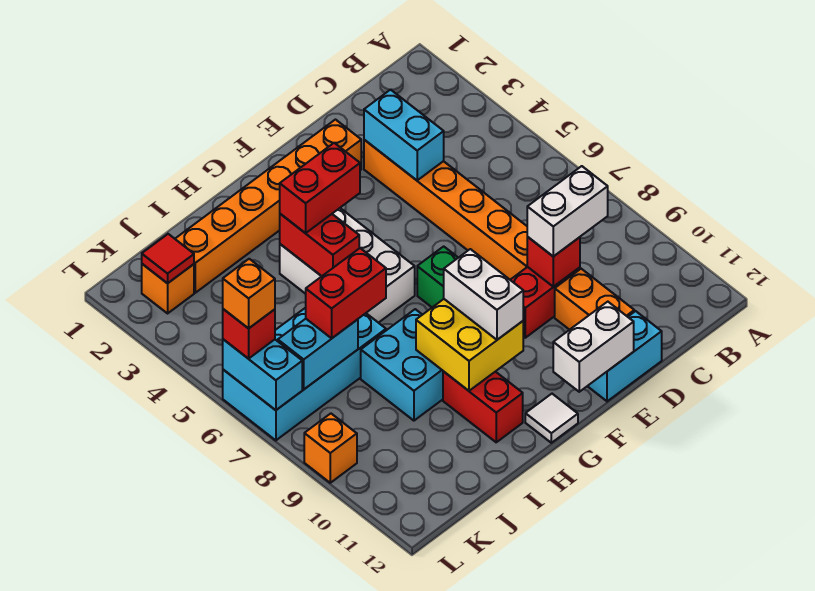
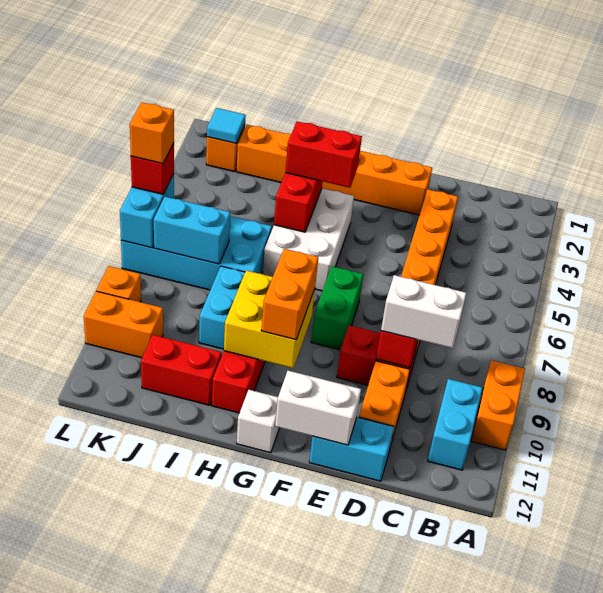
none -> orange 1x2 brick [471,360,525,450]
cyan 1x2 brick [364,90,444,180] -> cyan 1x2 brick moved to [428,379,482,470]
white 1x2 brick [444,249,523,340] -> orange 1x2 brick [261,249,318,340]
white 1x1 tile [525,394,578,443] -> white 1x1 brick [237,390,279,453]
red 1x2 brick [306,248,386,338] -> red 1x2 brick moved to [141,335,221,405]
red 1x1 tile [142,234,194,283] -> cyan 1x1 tile [207,108,246,143]
none -> orange 1x2 brick [84,291,163,358]

